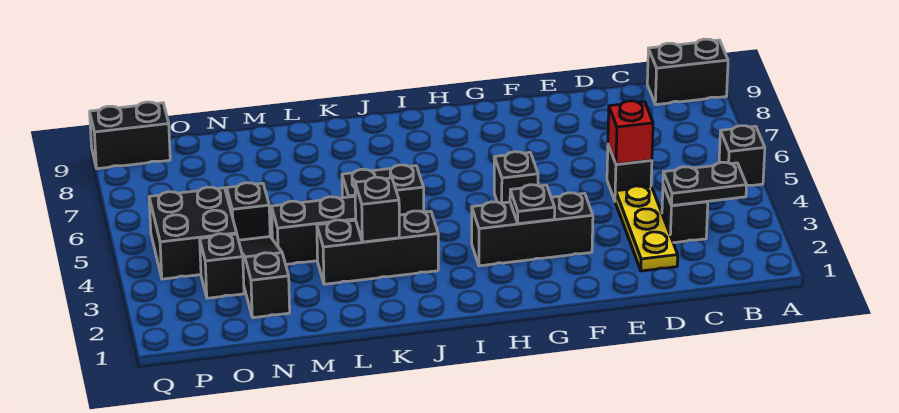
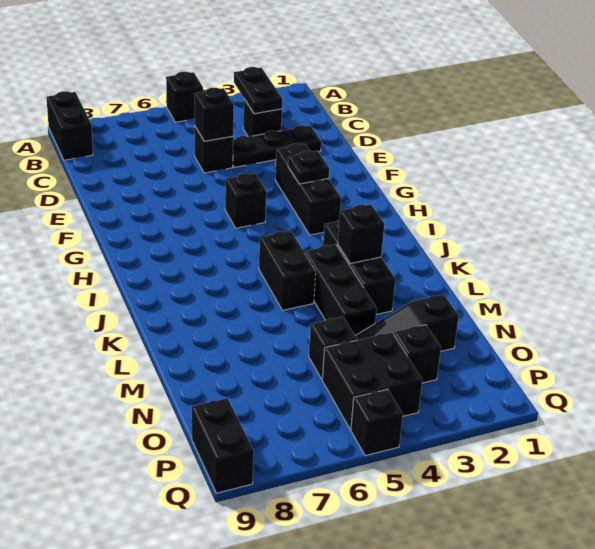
yellow 1x3 plate [615,186,678,271] -> black 1x3 plate [233,125,321,167]
red 1x1 brick [608,101,653,164] -> black 1x1 brick [195,88,234,141]
none -> black 1x1 brick [351,389,403,456]

